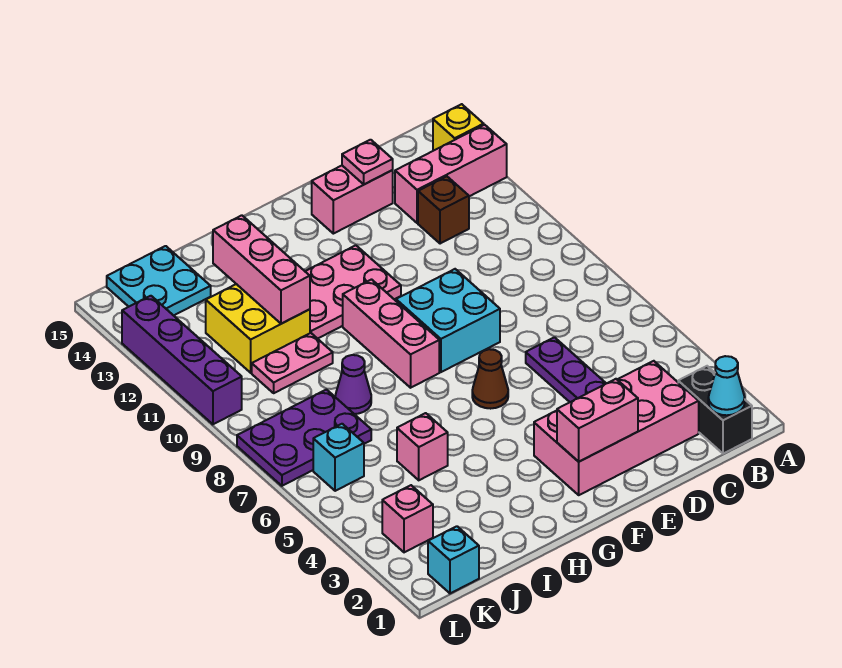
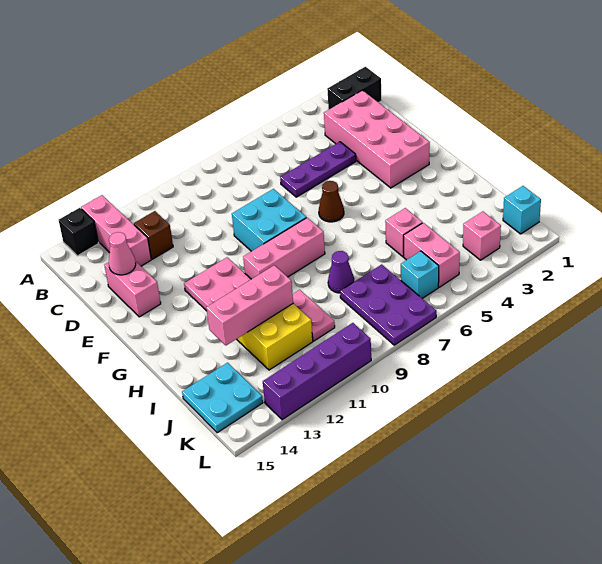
yellow 1x1 brick [433,104,484,151] -> black 1x1 brick [59,208,99,256]
cyan 1x1 cone [708,356,745,415] -> none
pink 1x1 plate [342,140,393,184] -> pink 1x1 cone [109,232,136,275]
pink 1x2 brick [557,379,638,462] -> pink 1x2 brick moved to [404,223,460,287]

